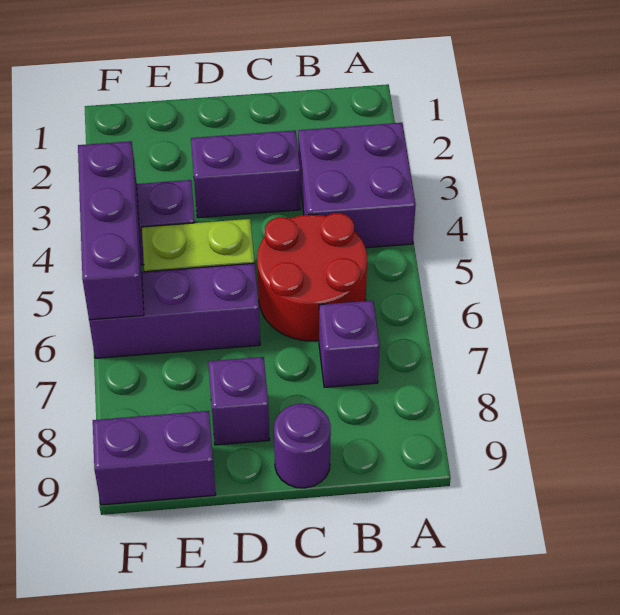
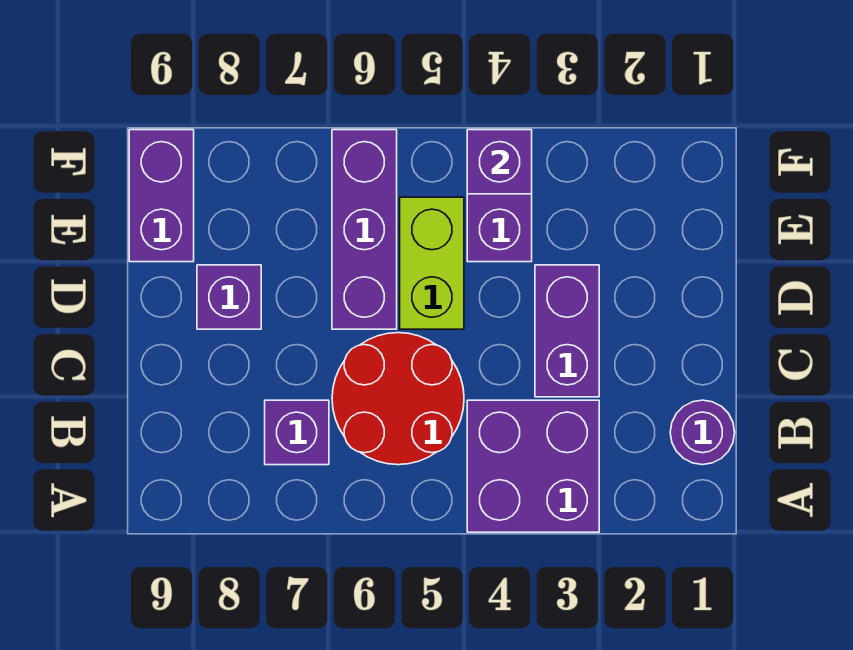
purple 1x1 round brick [274,404,331,488] -> purple 1x1 round brick moved to [670,400,735,465]
purple 1x3 brick [78,141,144,320] -> purple 1x1 brick [467,130,532,194]

